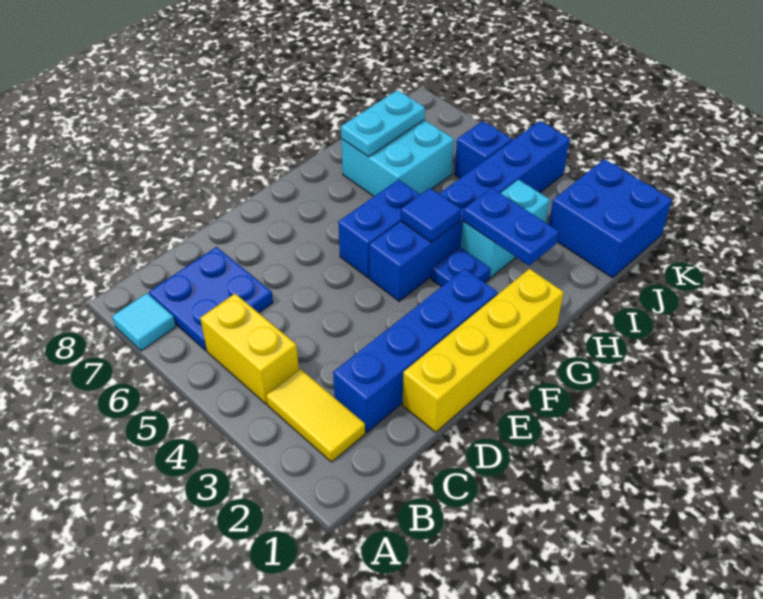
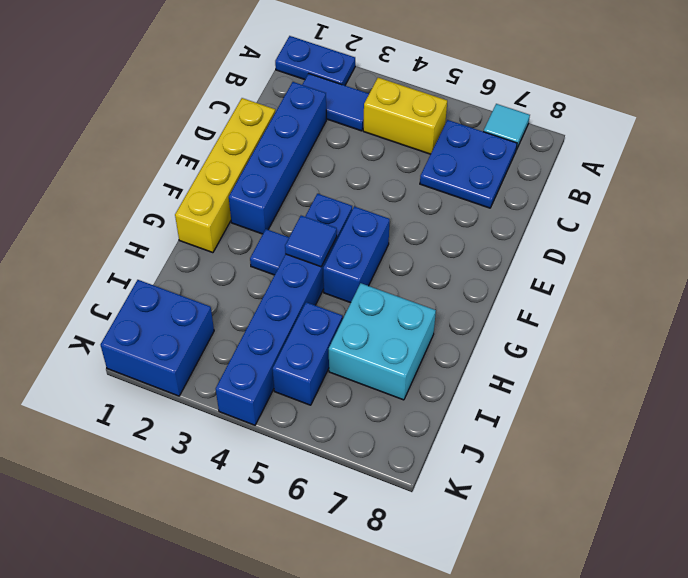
yellow 1x2 tile [266,369,365,462] -> blue 1x2 tile [302,74,369,131]
blue 1x1 plate [431,247,490,287] -> blue 1x1 tile [250,229,289,275]
blue 1x2 plate [463,188,559,265] -> blue 1x2 plate moved to [275,36,355,85]
cyan 1x2 brick [461,180,550,278] -> none
cyan 1x2 plate [341,90,425,157] -> none
blue 1x1 brick [454,121,512,178] -> blue 1x2 brick [273,302,343,405]

